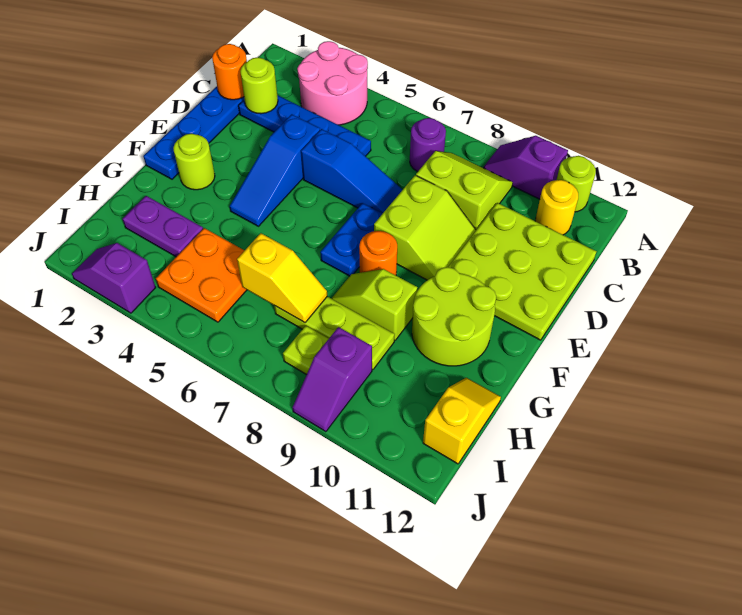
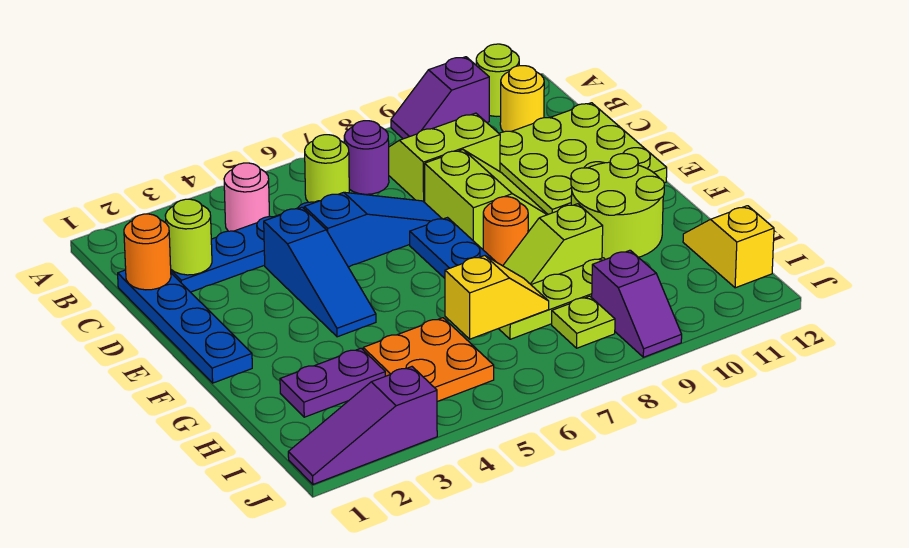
pink 2x2 round brick [297,41,368,125] -> pink 1x1 round brick [224,163,270,231]
lime 1x1 round brick [173,134,215,190] -> lime 1x1 round brick moved to [305,135,349,202]
purple 1x2 slope [72,243,156,313] -> purple 1x3 slope [288,367,437,484]

